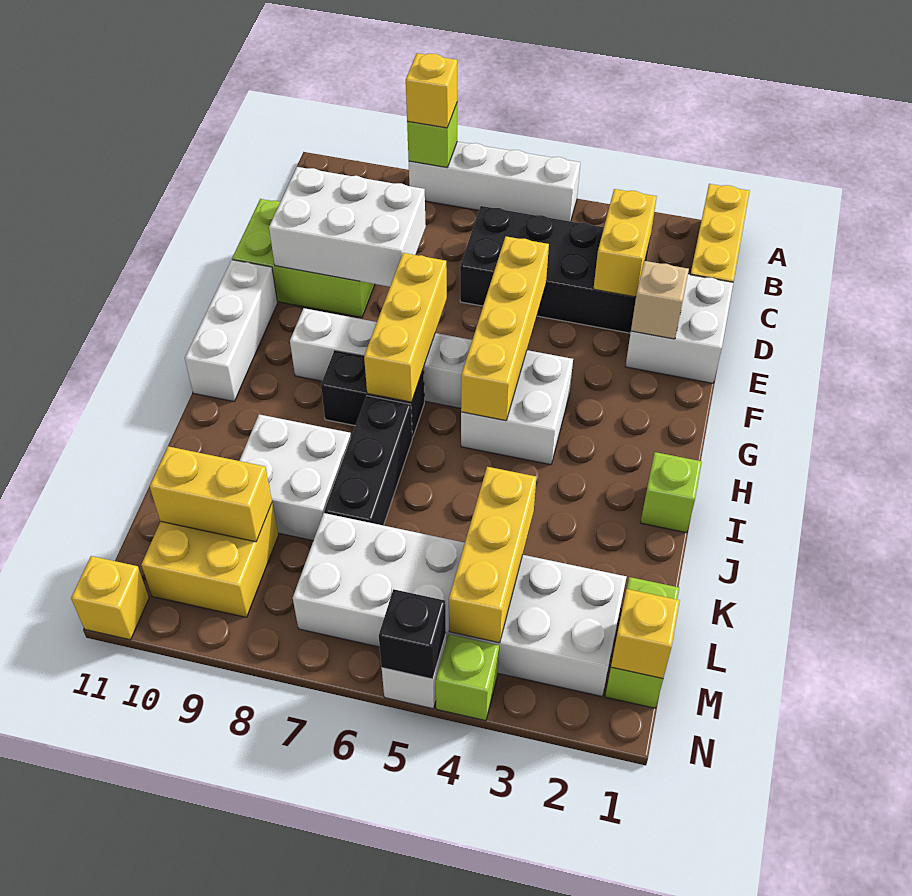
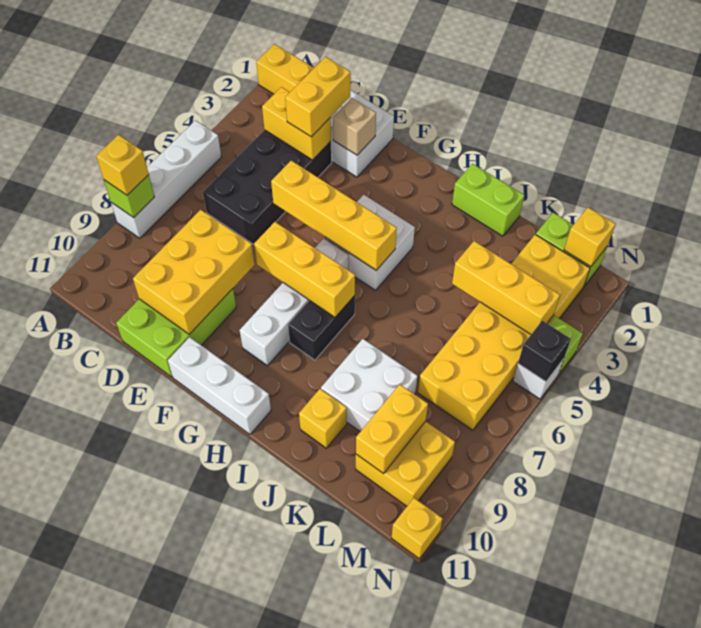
none -> yellow 1x2 brick [285,57,350,137]
white 2x3 brick [269,167,426,287] -> yellow 2x3 brick [133,210,255,334]
lime 1x1 brick [641,452,702,533] -> lime 1x2 brick [452,164,524,236]
black 1x3 brick [324,396,412,525] -> none
none -> yellow 1x1 brick [299,389,347,448]
white 2x6 brick [293,513,626,696] -> yellow 2x6 brick [418,234,590,430]

